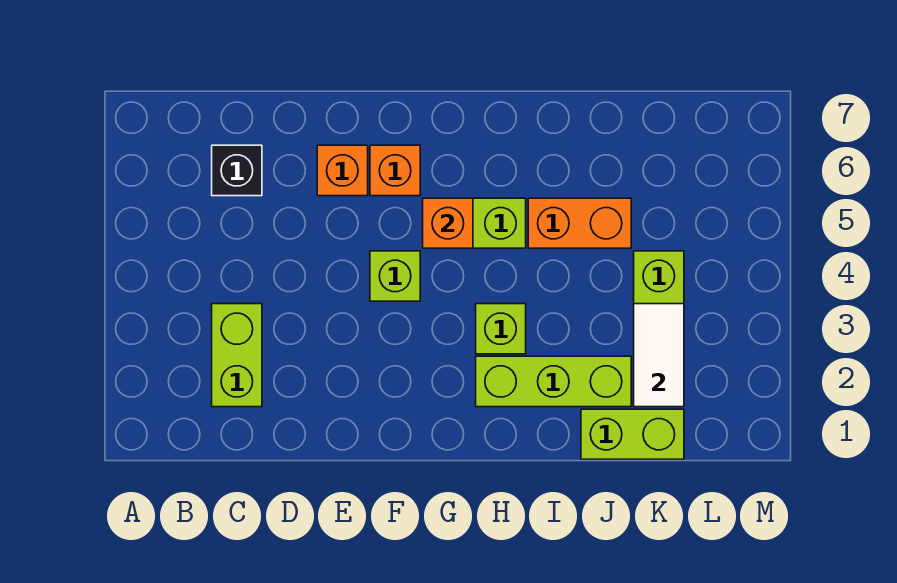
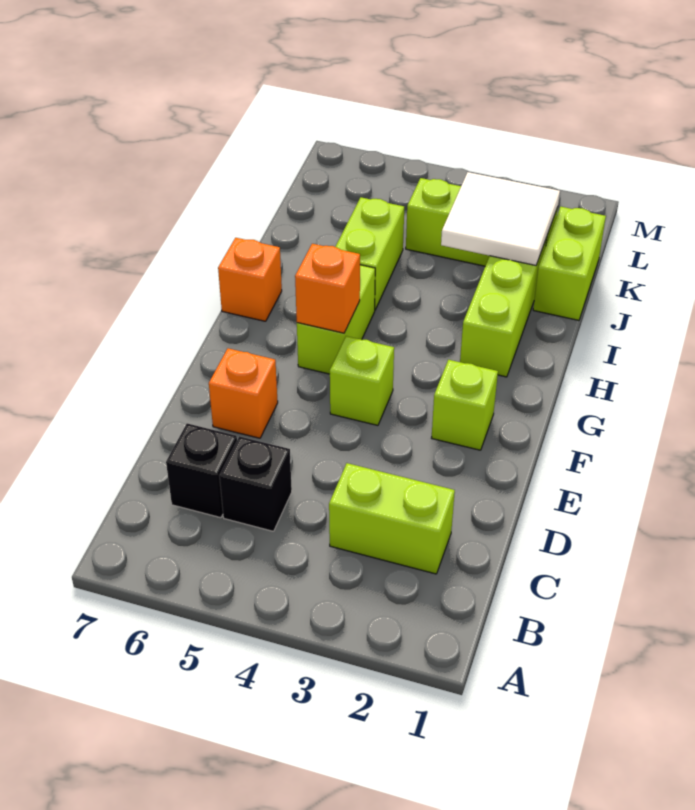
none -> black 1x1 brick [219,436,292,531]
orange 1x1 brick [370,145,420,196] -> orange 1x1 brick moved to [218,238,282,321]
lime 1x1 brick [476,304,526,354] -> lime 1x1 brick moved to [432,360,498,450]
orange 1x2 brick [528,198,631,248] -> lime 1x2 brick [335,197,404,310]
white 1x2 tile [634,304,684,407] -> white 2x2 tile [441,172,560,265]

